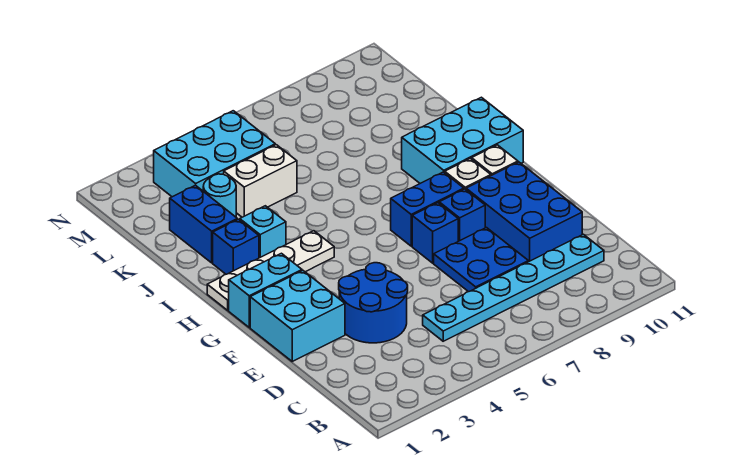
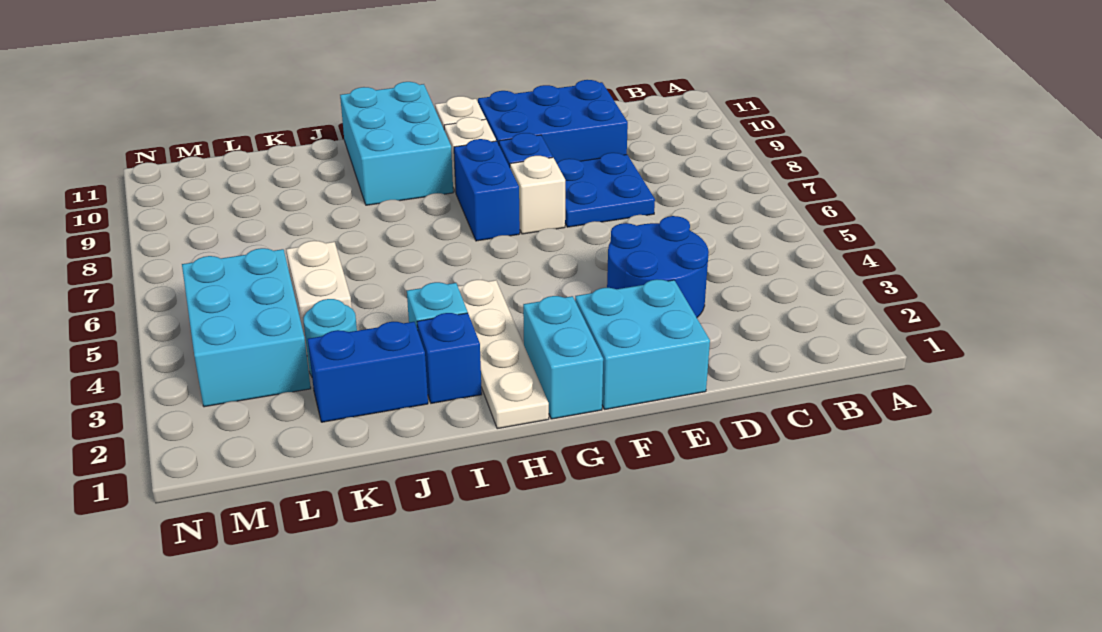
cyan 1x6 plate [423,234,604,341] -> none
blue 1x1 brick [412,203,458,263] -> white 1x1 brick [510,156,565,234]

